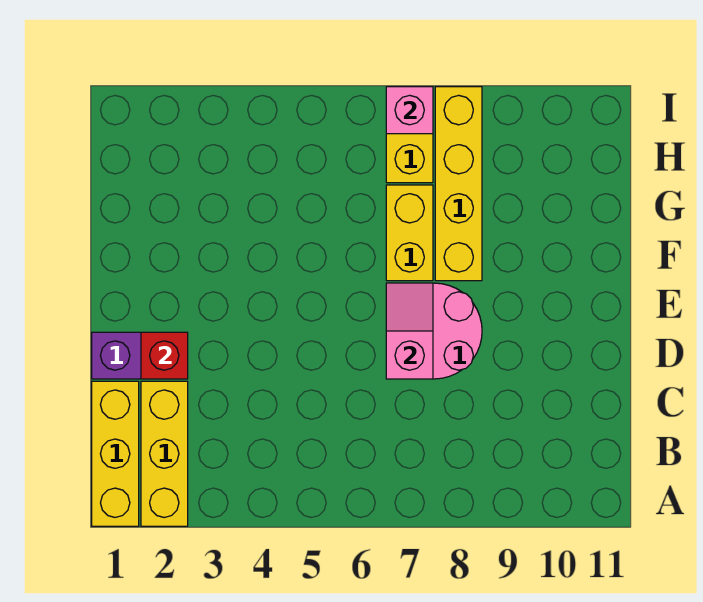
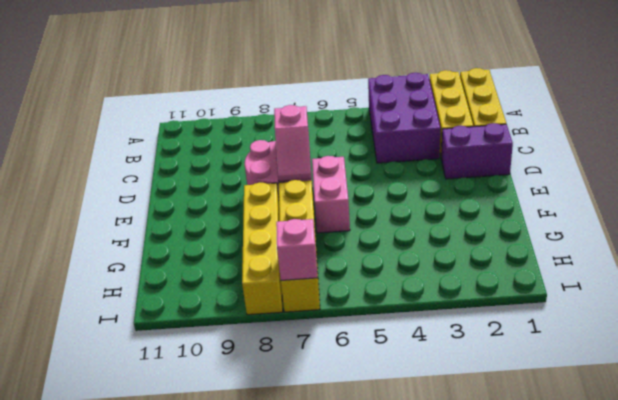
none -> purple 2x3 brick [368,73,440,163]
red 1x1 brick [141,332,188,379] -> none
none -> pink 1x2 brick [312,156,350,233]

